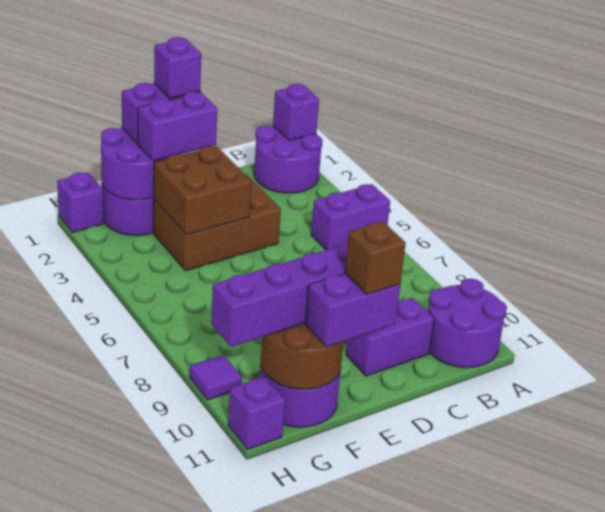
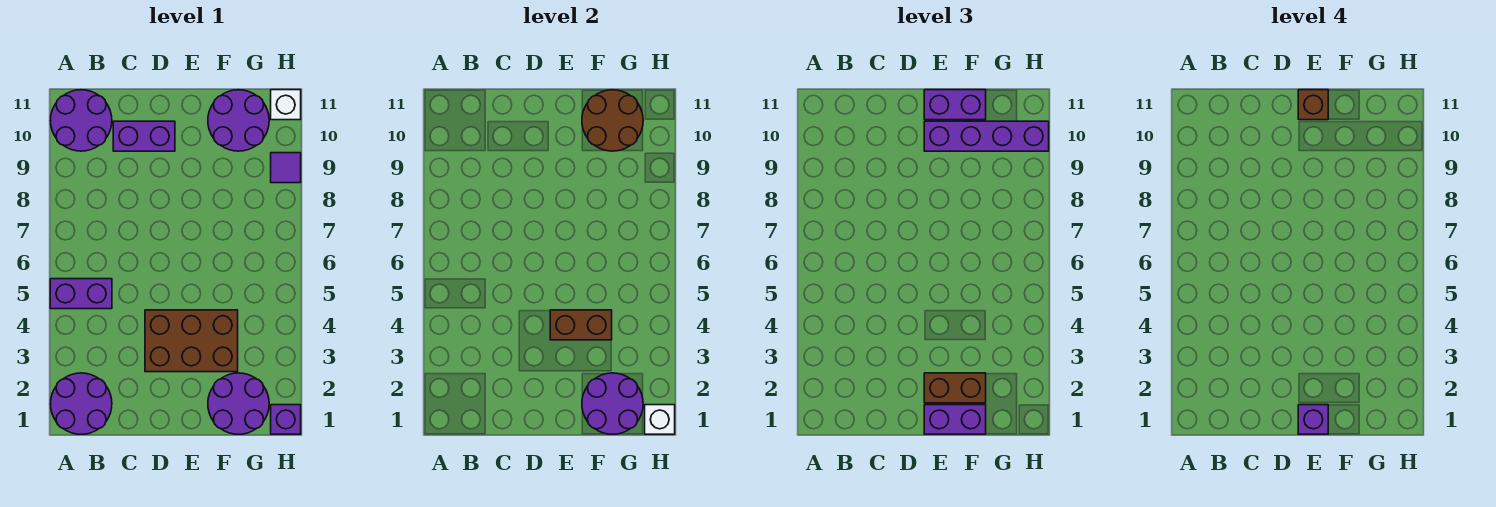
purple 1x1 brick [273,84,319,141] -> none
purple 1x2 brick [138,92,217,161] -> brown 1x2 brick [924,373,986,403]
brown 2x2 brick [154,146,251,235] -> brown 1x2 brick [550,310,612,340]
none -> white 1x1 brick [645,405,675,434]
purple 1x1 brick [228,376,285,449] -> white 1x1 brick [271,90,301,120]

